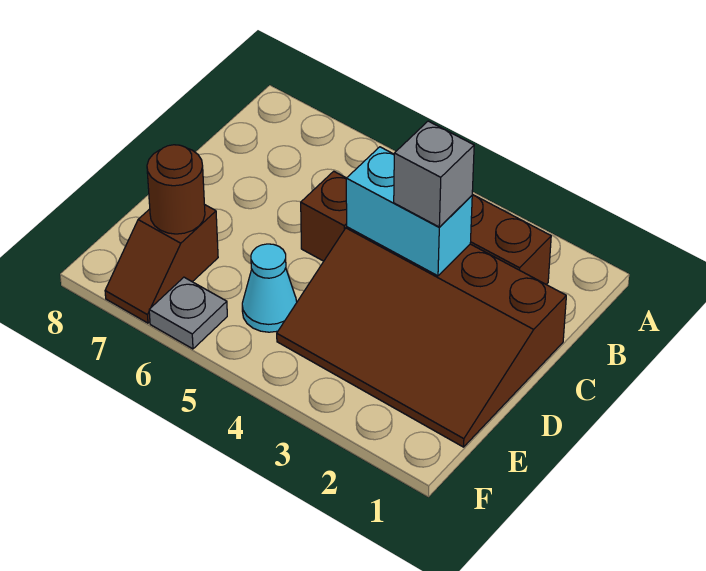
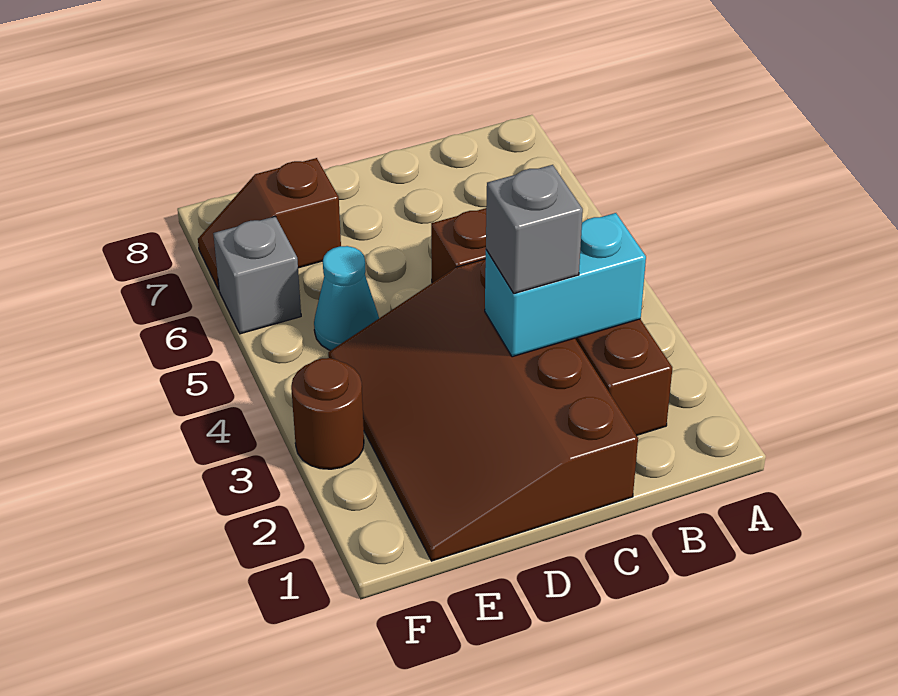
cyan 1x2 brick [346,147,472,276] -> cyan 1x2 brick turned to [485,213,646,357]
brown 1x1 round brick [147,145,205,234] -> brown 1x1 round brick moved to [291,358,364,469]
grey 1x1 plate [149,277,227,349] -> grey 1x1 brick [213,216,301,334]

